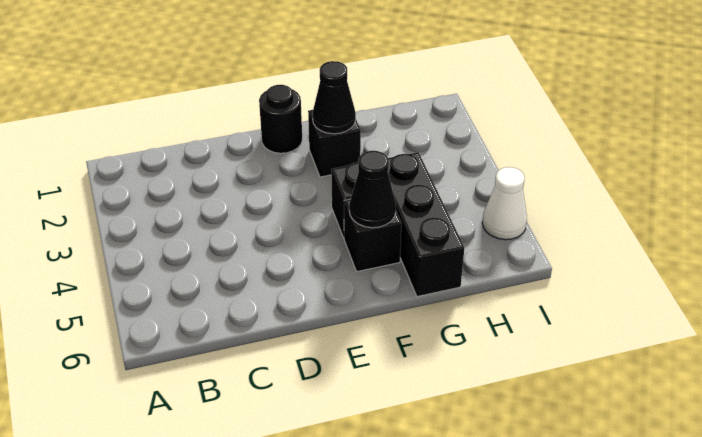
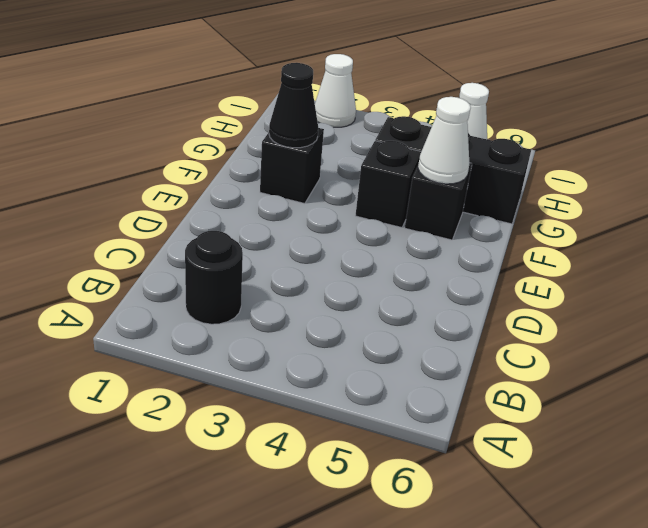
black 1x1 round brick [259,85,302,153] -> black 1x1 round brick moved to [185,231,243,324]
black 1x1 cone [349,151,396,228] -> white 1x1 cone [418,97,471,184]
none -> white 1x1 cone [315,54,356,127]

